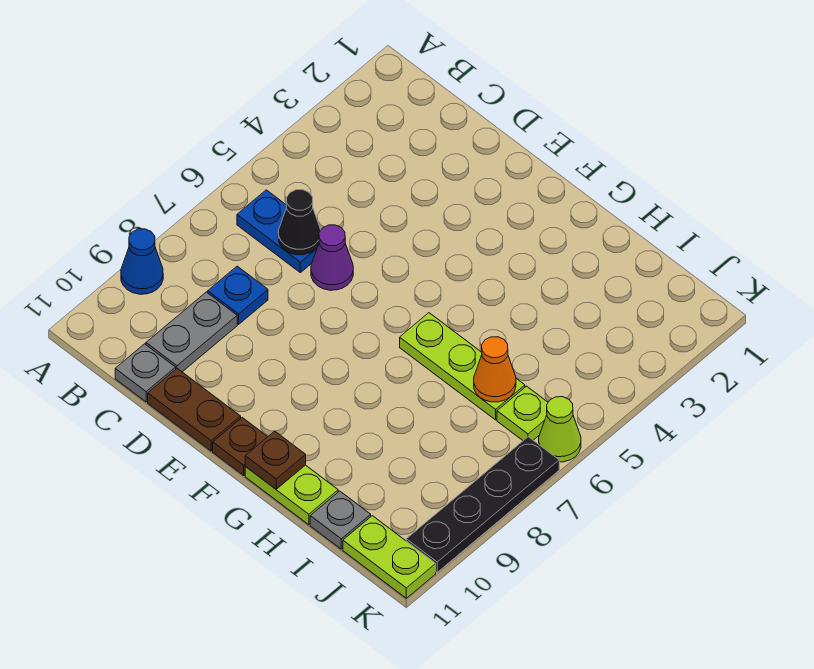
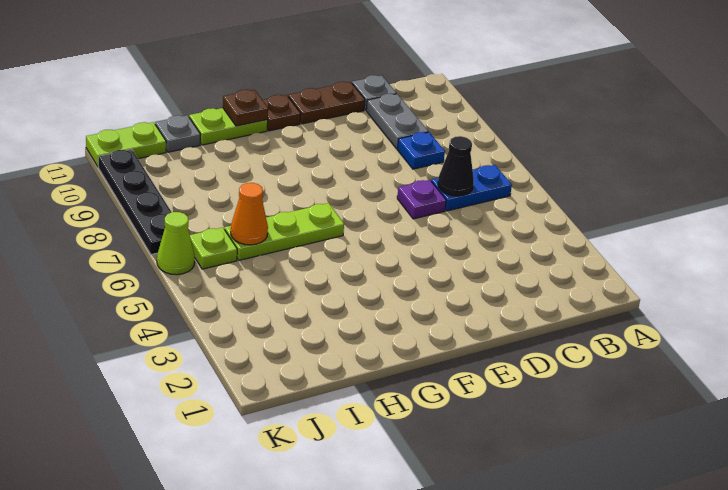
blue 1x1 cone [121,229,163,294] -> none
purple 1x1 cone [311,225,353,290] -> purple 1x1 plate [397,180,446,219]

